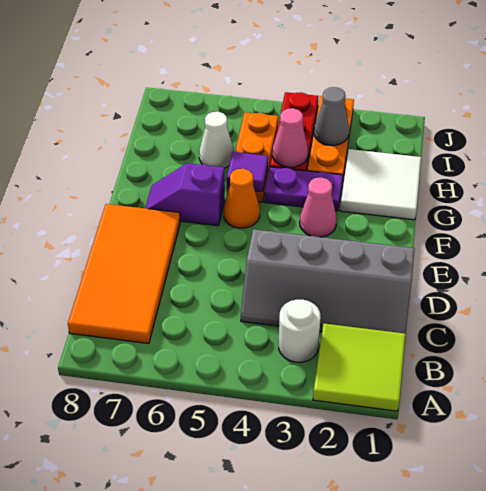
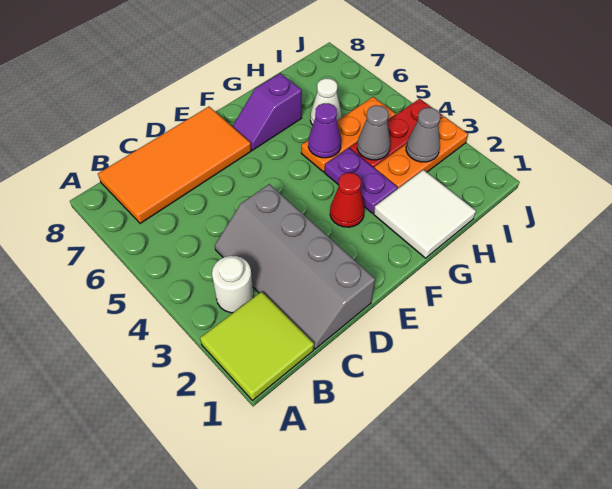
pink 1x1 cone [300,177,337,237] -> red 1x1 cone [330,173,364,227]
orange 1x1 cone [223,169,260,228] -> none
purple 1x2 slope [145,163,225,226] -> purple 1x2 slope turned to [232,73,302,150]
purple 1x1 tile [227,152,268,192] -> purple 1x1 cone [308,103,341,158]
pink 1x1 cone [273,108,308,167] -> grey 1x1 cone [357,105,390,160]

